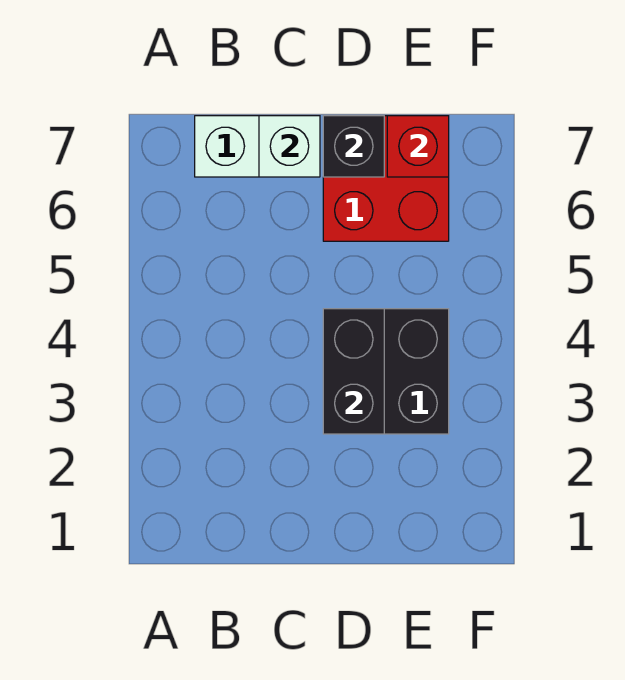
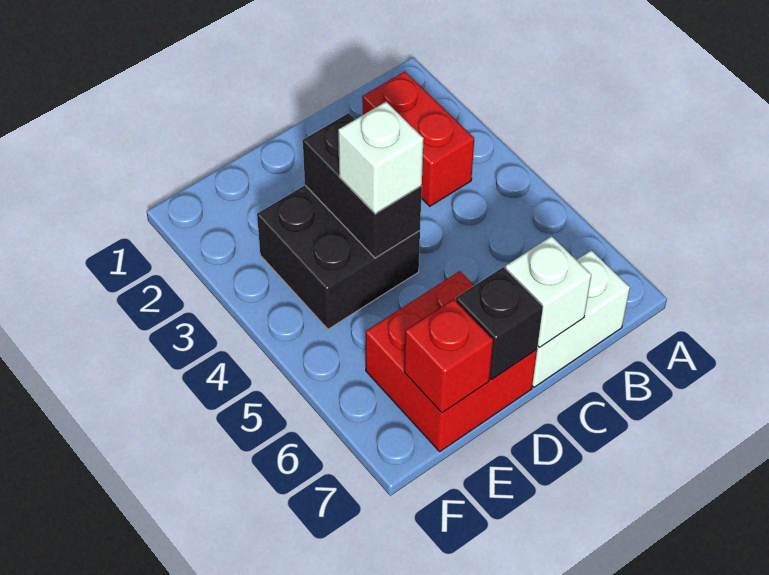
none -> red 1x2 brick [362,72,474,206]
none -> white 1x1 brick [338,102,424,214]

